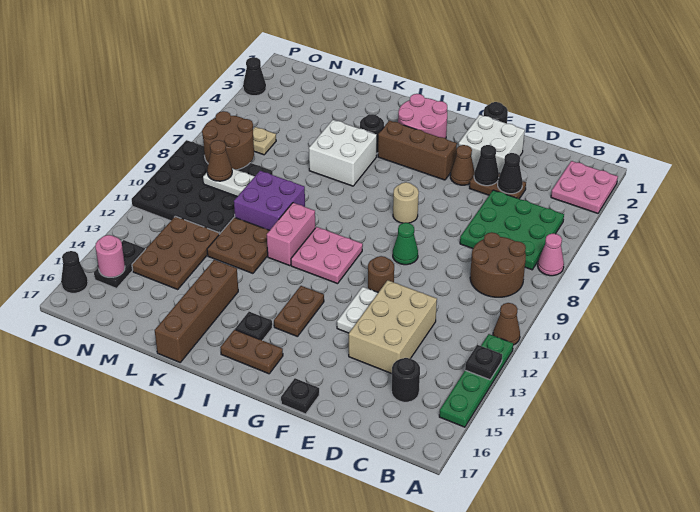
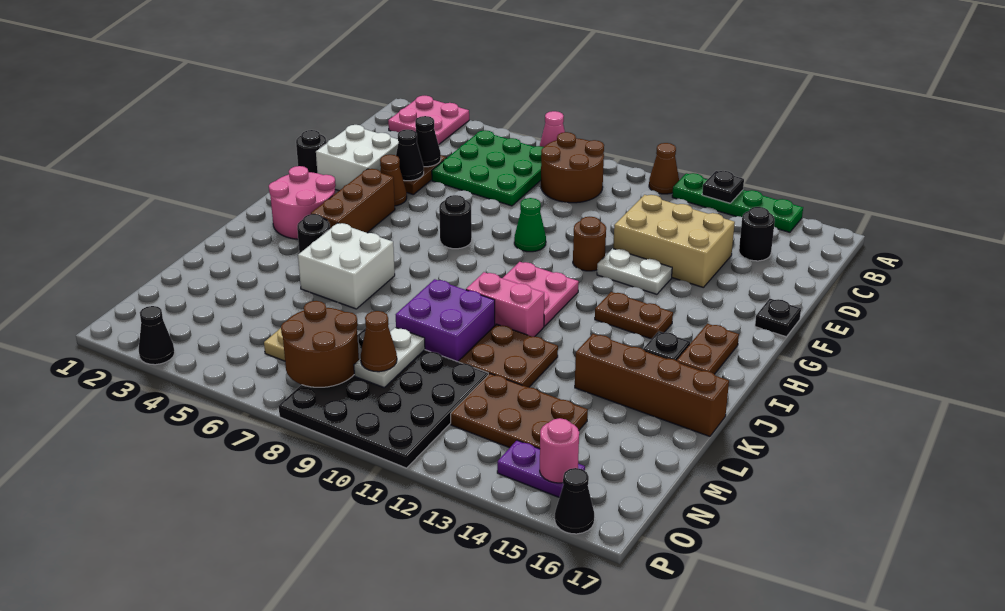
tan 1x1 round brick [393,182,419,223] -> black 1x1 round brick [439,195,472,249]
black 1x2 plate [94,240,145,288] -> purple 1x2 plate [497,440,585,498]

